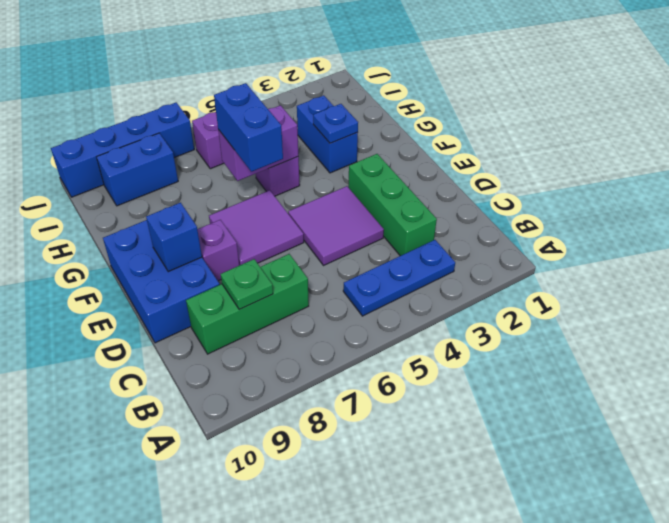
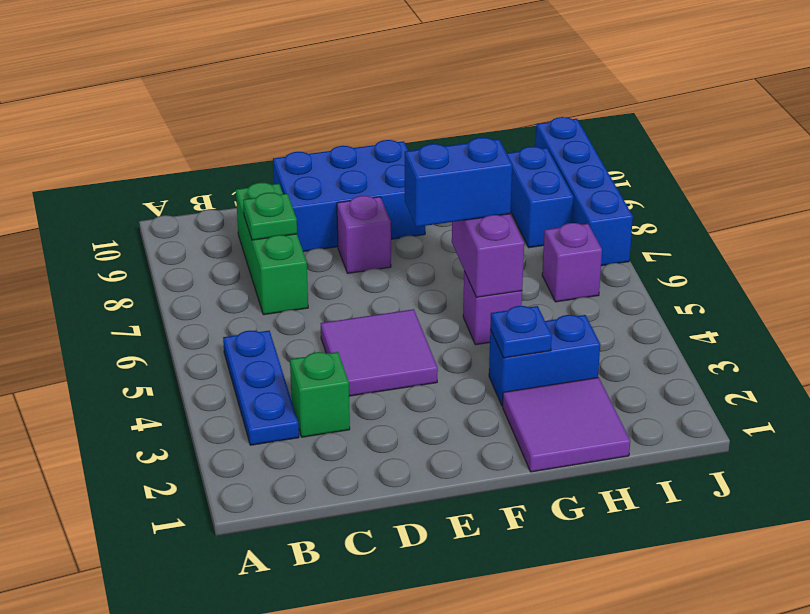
green 1x3 brick [348,154,437,256] -> green 1x1 brick [290,352,350,437]
purple 2x2 tile [209,190,304,265] -> purple 2x2 tile moved to [503,377,630,472]
blue 1x1 brick [146,203,202,272] -> none

